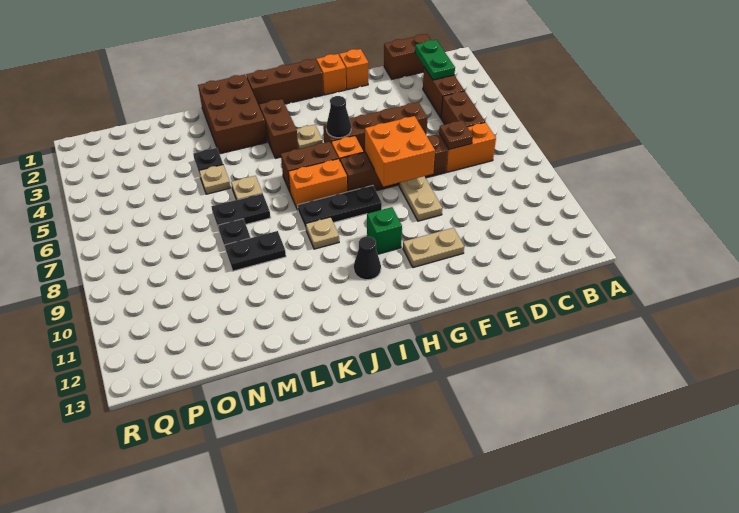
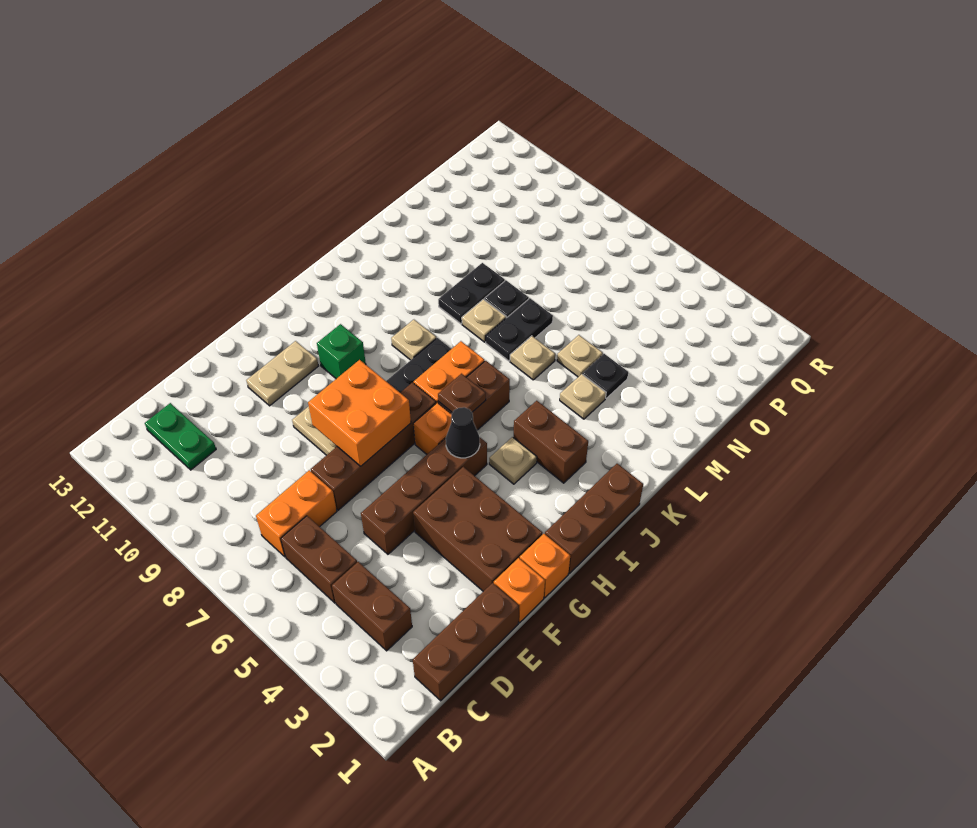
brown 1x2 brick [384,34,431,79] -> brown 1x3 brick [413,583,519,701]
green 1x2 plate [415,40,455,80] -> green 1x2 plate moved to [145,403,216,470]
brown 1x1 plate [439,120,473,150] -> brown 1x1 plate moved to [438,374,486,412]
black 1x1 cone [354,237,381,280] -> none
brown 2x3 brick [198,75,267,154] -> brown 2x3 brick moved to [413,467,542,591]
none -> tan 1x1 plate [560,374,606,419]
none -> tan 1x1 plate [462,299,506,342]

